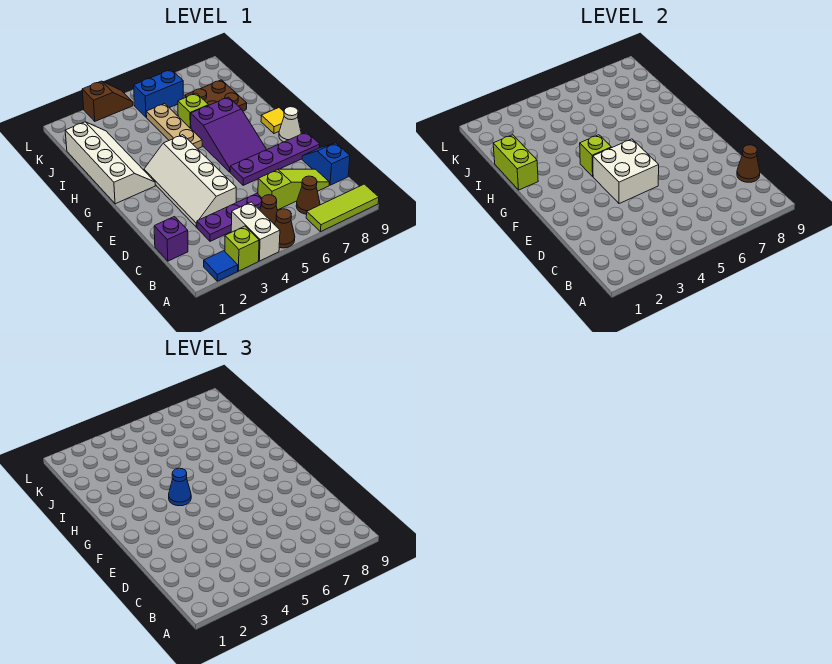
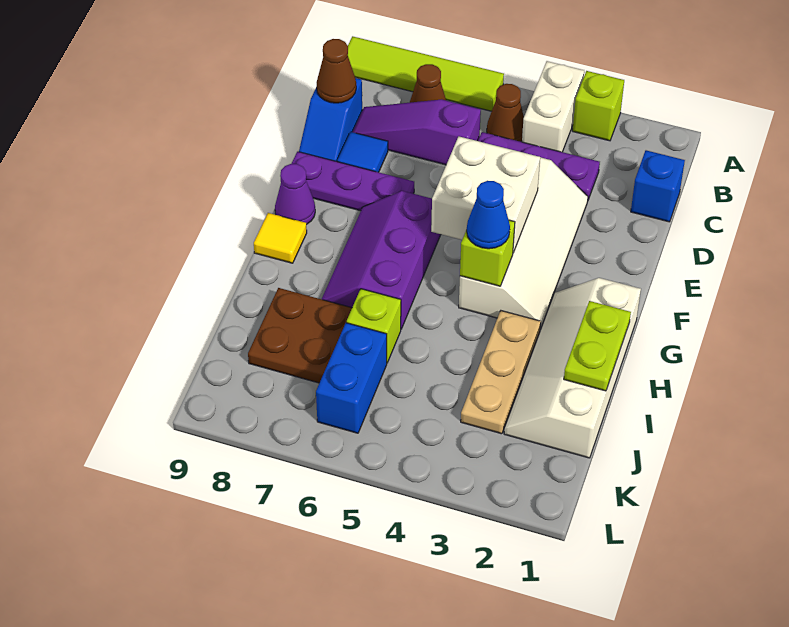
blue 1x1 tile [204,251,238,281] -> blue 1x1 tile moved to [337,132,388,172]
brown 1x1 cone [275,209,295,248] -> none
lime 1x3 tile [306,184,379,232] -> lime 1x4 tile [348,36,504,111]
purple 1x1 brick [154,217,188,261] -> blue 1x1 brick [631,150,685,222]
lime 1x3 slope [258,169,329,210] -> purple 1x3 slope [353,100,481,165]
purple 1x4 plate [230,132,320,185] -> purple 1x3 plate [292,152,414,211]
purple 2x3 slope [191,97,267,172] -> purple 2x3 slope turned to [322,191,441,329]
white 1x1 cone [279,107,301,142] -> purple 1x1 cone [275,164,315,225]
lime 1x2 brick [493,135,538,190] -> lime 1x2 plate [564,301,631,391]
tan 1x3 plate [146,104,202,149] -> tan 1x3 plate moved to [461,311,541,434]
blue 1x2 brick [134,70,183,117] -> blue 1x2 brick turned to [316,323,387,433]
brown 1x2 slope [82,81,133,121] -> none

